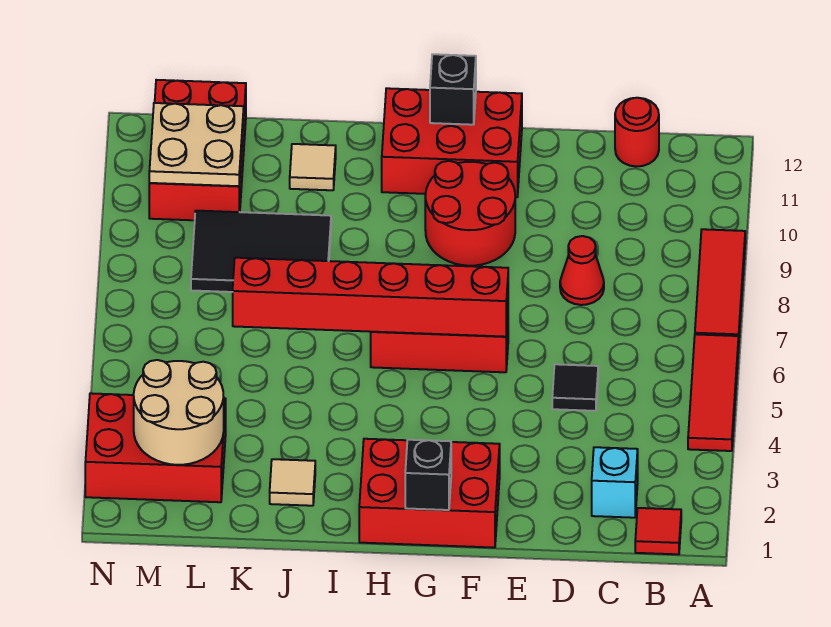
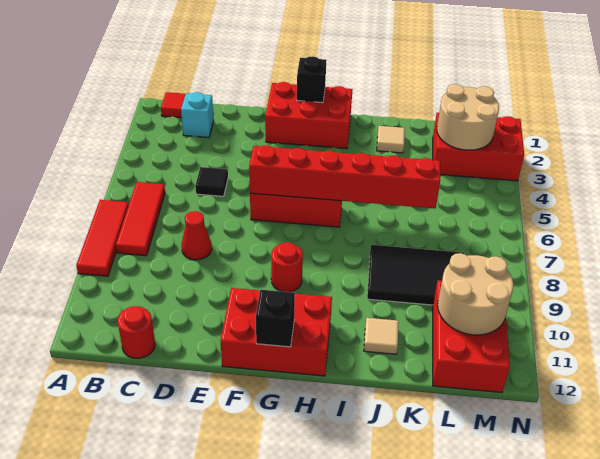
red 1x3 tile [688,334,739,451] -> red 1x3 tile moved to [116,182,165,256]
red 2x2 round brick [425,161,515,266] -> red 1x1 round brick [271,242,303,292]
tan 2x2 plate [149,103,244,186] -> tan 2x2 round brick [438,253,513,335]

